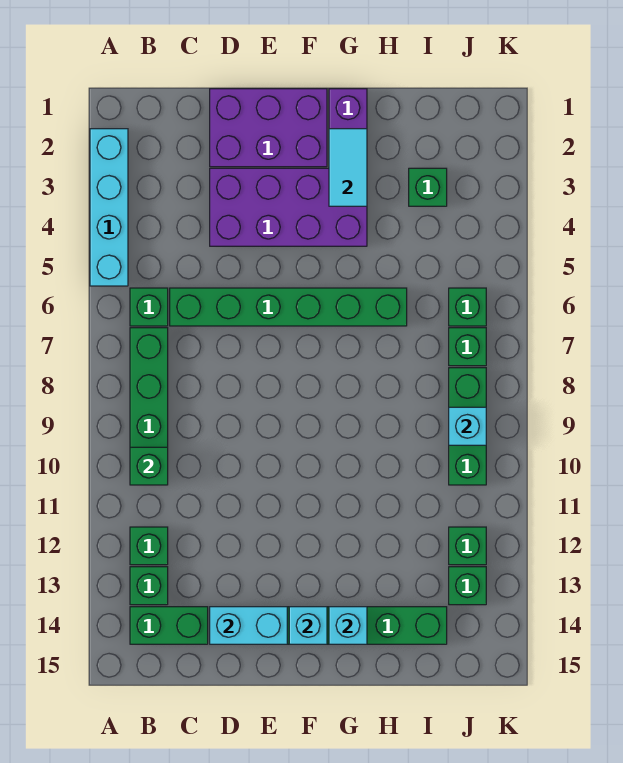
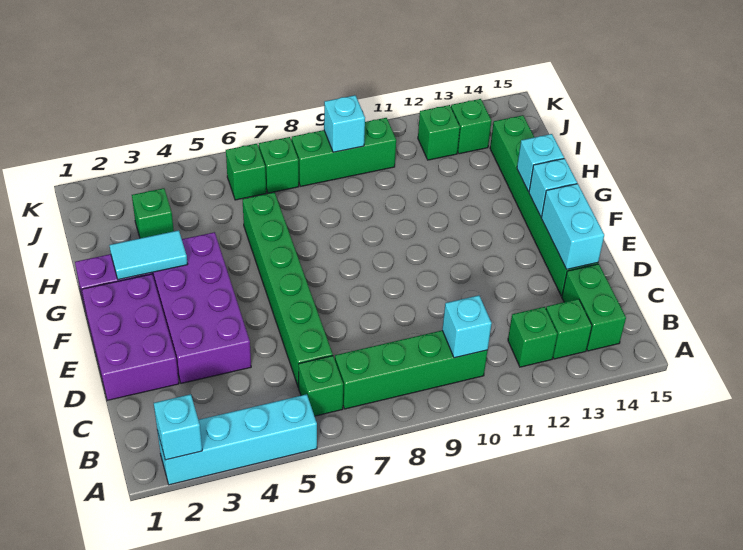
none -> cyan 1x1 brick [154,394,202,460]
green 1x1 brick [130,447,168,485] -> cyan 1x1 brick [442,295,492,358]

